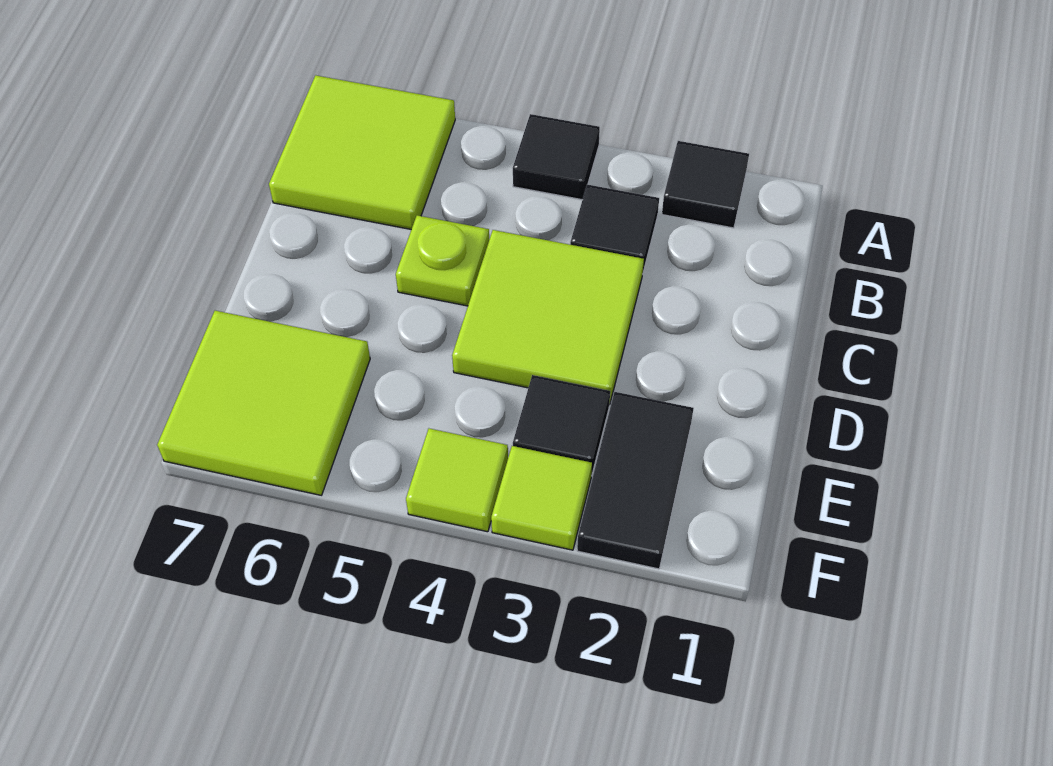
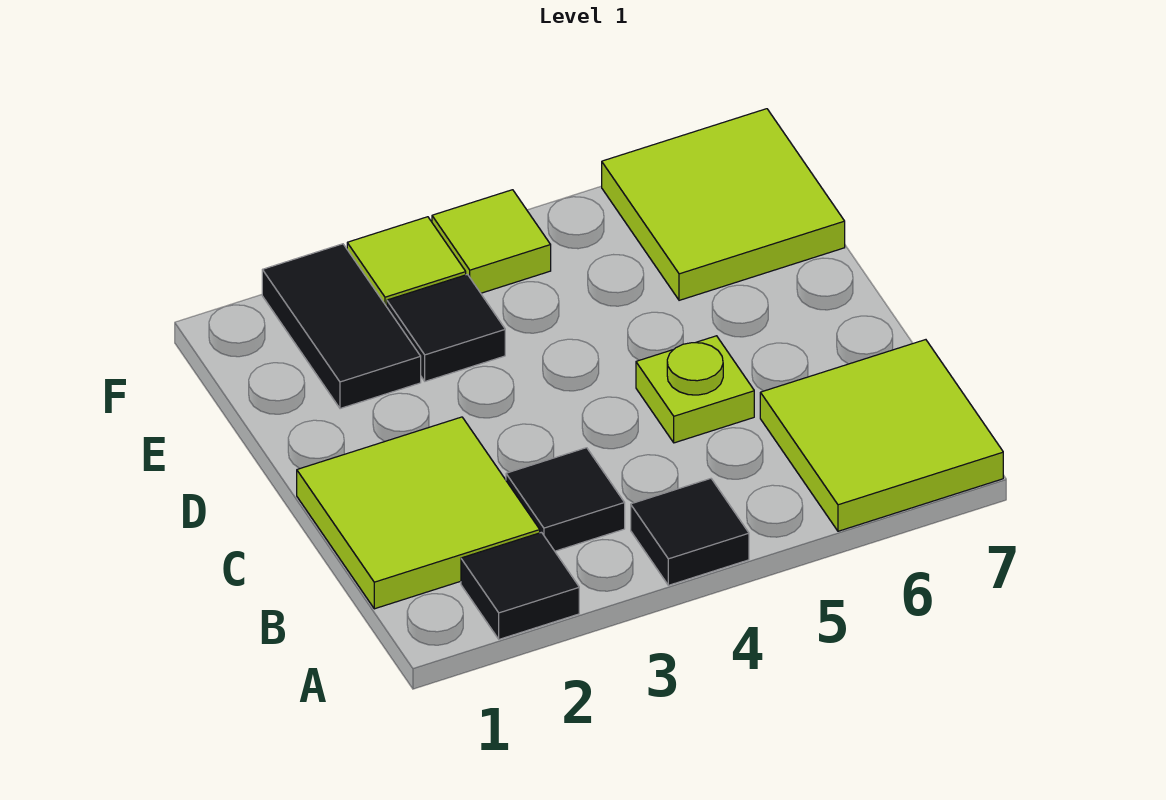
lime 2x2 tile [452,230,644,404] -> lime 2x2 tile moved to [297,417,540,609]

